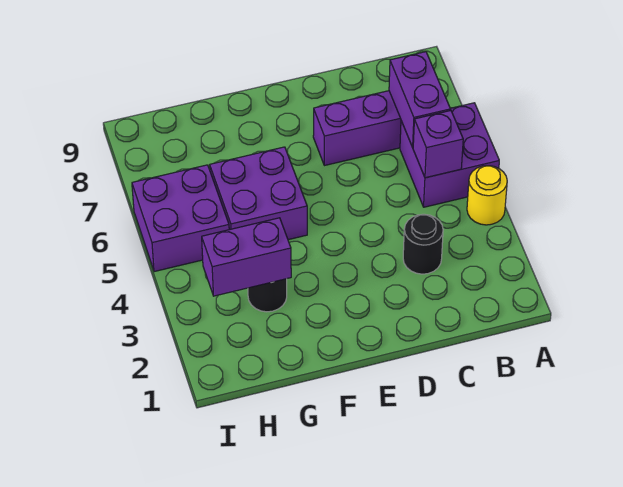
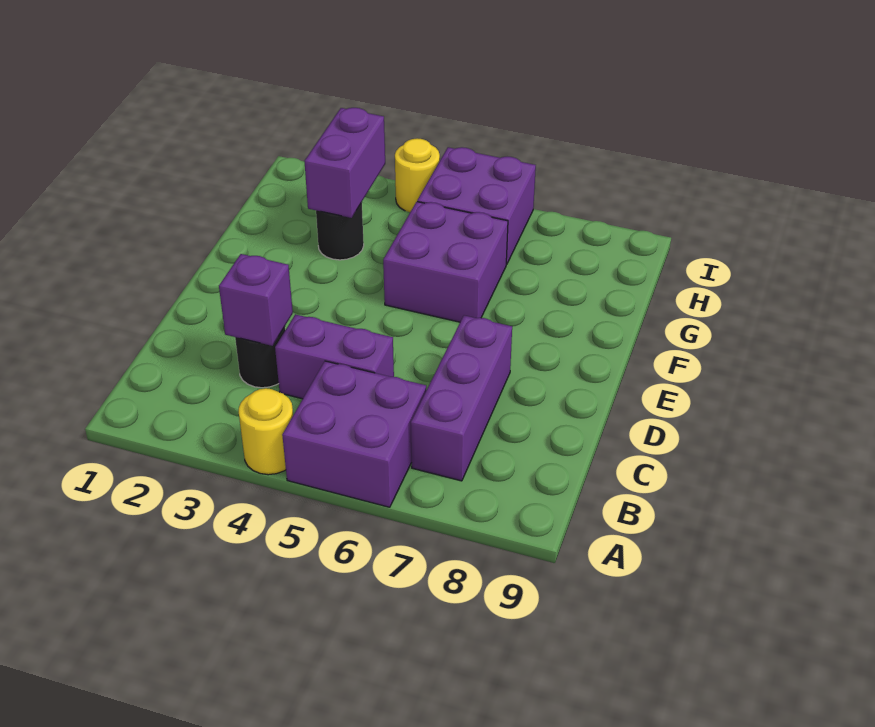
purple 1x1 brick [413,110,463,178] -> purple 1x1 brick moved to [219,254,293,346]
purple 1x2 brick [389,52,450,147] -> purple 1x2 brick moved to [275,314,394,399]
none -> yellow 1x1 round brick [395,138,440,212]

